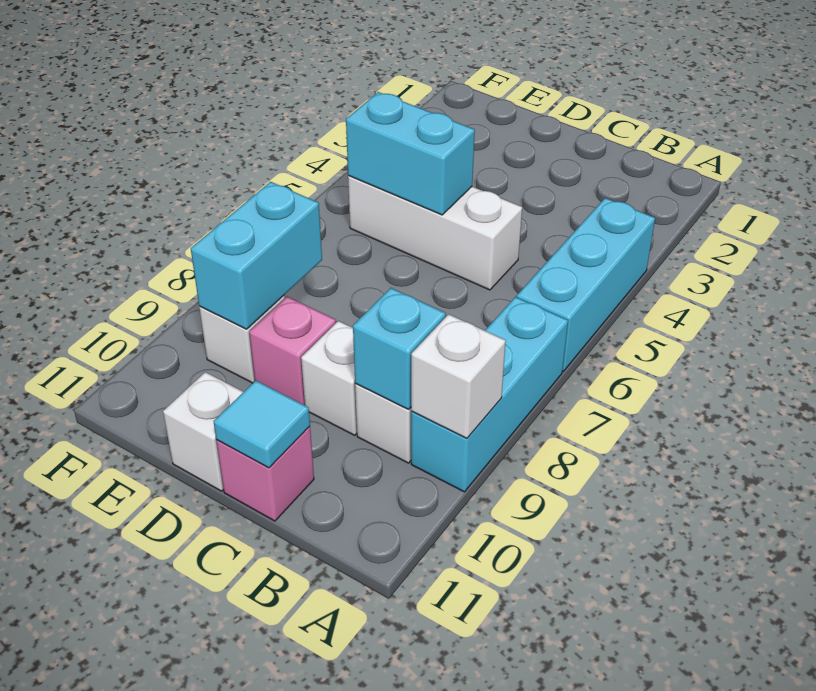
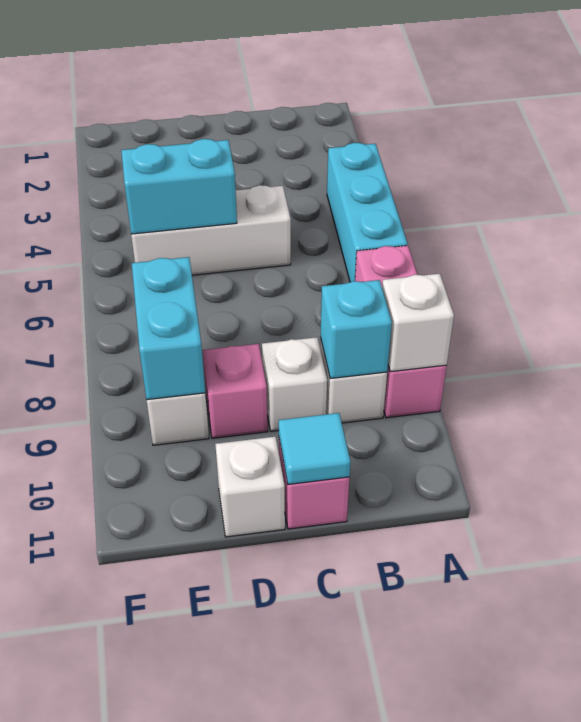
cyan 1x3 brick [411,297,568,492] -> pink 1x3 brick [355,245,447,418]

